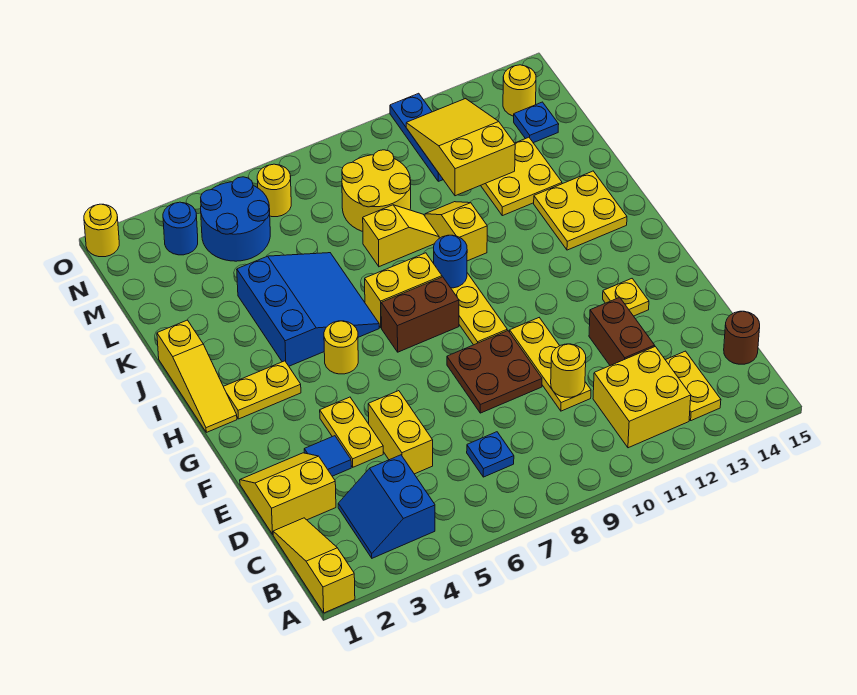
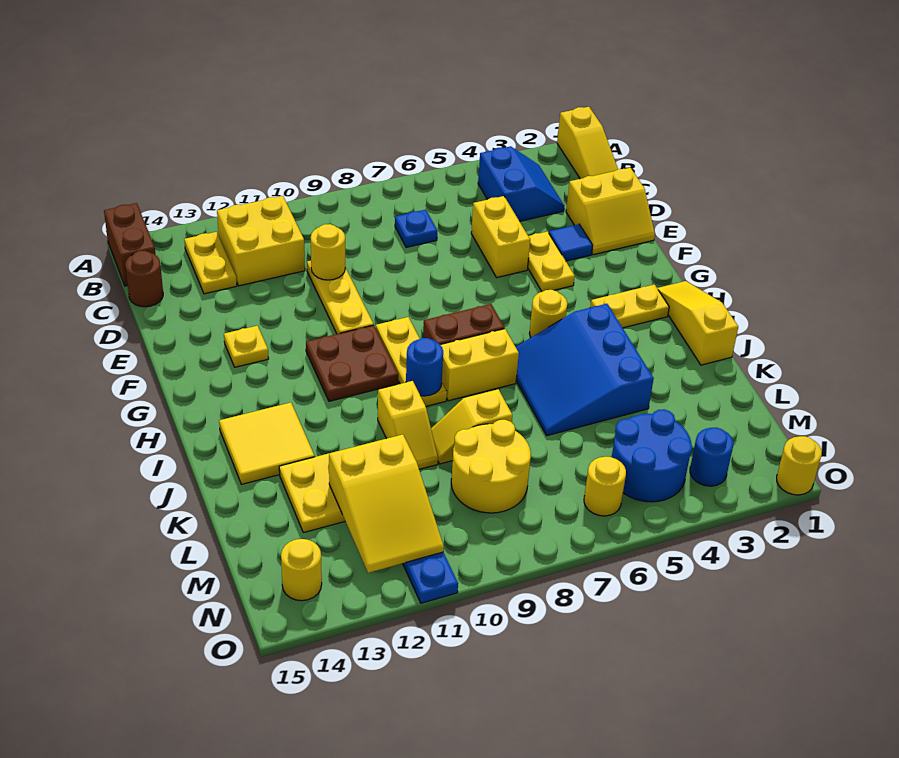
brown 1x2 brick [589,297,655,366] -> brown 1x2 brick moved to [104,203,155,286]
brown 2x2 plate [447,331,542,413] -> brown 2x2 plate moved to [306,325,398,401]
yellow 2x2 plate [534,171,627,250] -> yellow 2x2 tile [219,403,315,484]
blue 1x1 plate [514,102,559,143] -> none

